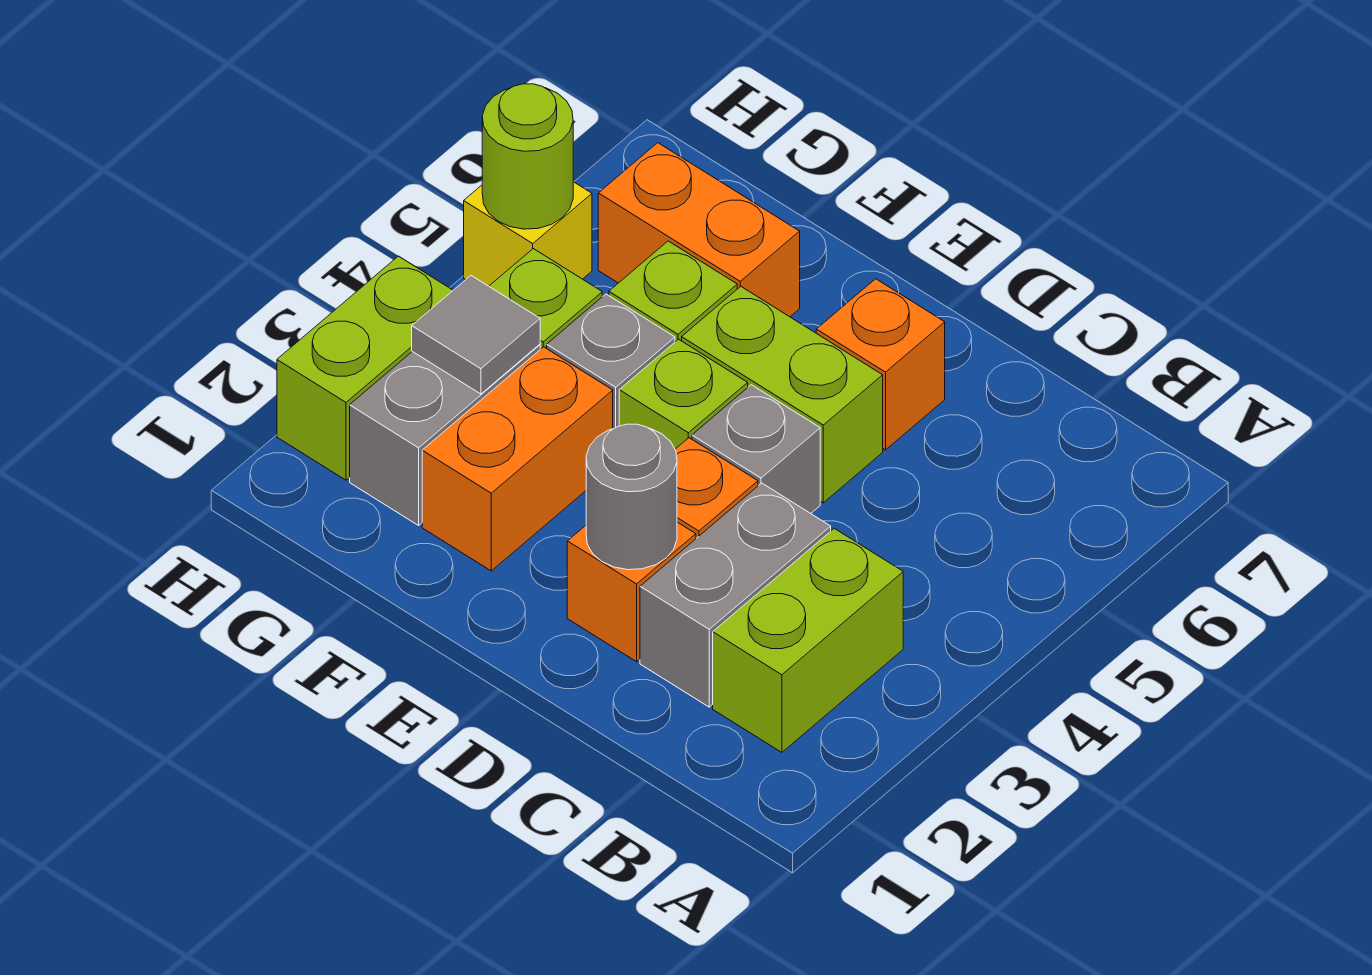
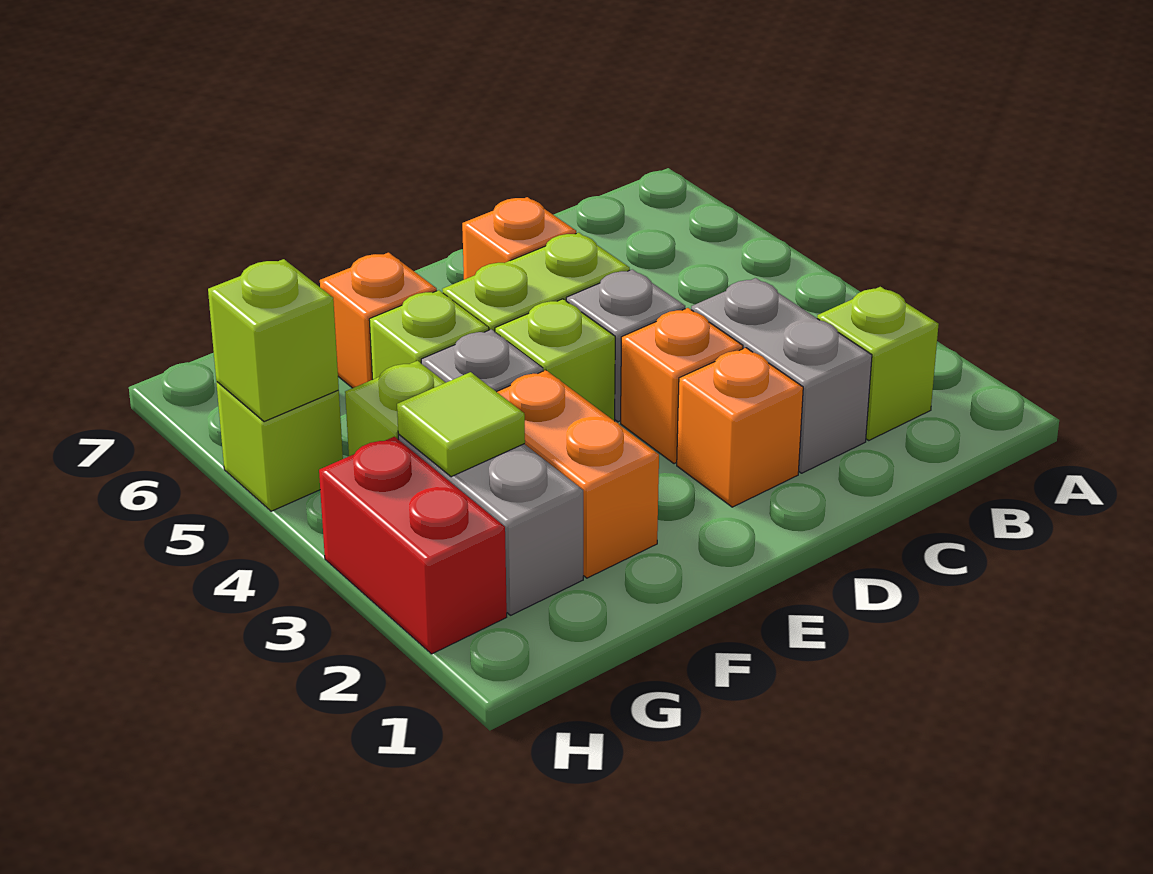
lime 1x2 brick [713,528,903,752] -> lime 1x1 brick [817,287,939,440]
grey 1x1 round brick [586,424,677,570] -> none
orange 1x2 brick [598,143,800,317] -> orange 1x1 brick [320,253,437,388]
grey 1x1 tile [412,276,540,394] -> lime 1x1 tile [397,372,525,477]
lime 1x2 brick [277,256,453,480] -> red 1x2 brick [319,437,507,654]
yellow 1x1 brick [464,182,592,286] -> lime 1x1 brick [216,382,343,511]
lime 1x1 round brick [482,84,573,229] -> lime 1x1 brick [208,259,339,422]

